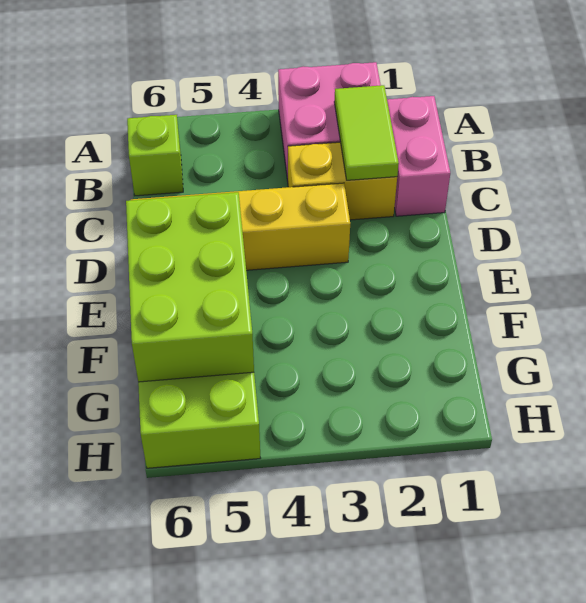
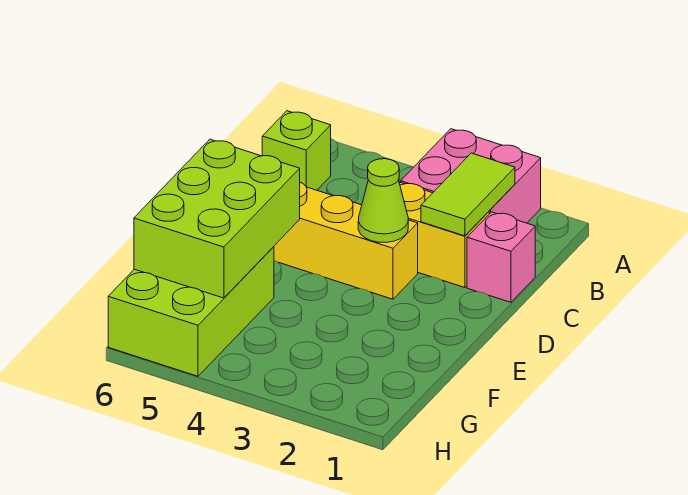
pink 1x2 brick [387,96,450,216] -> pink 1x1 brick [467,212,535,302]
none -> lime 1x1 cone [358,159,408,243]

